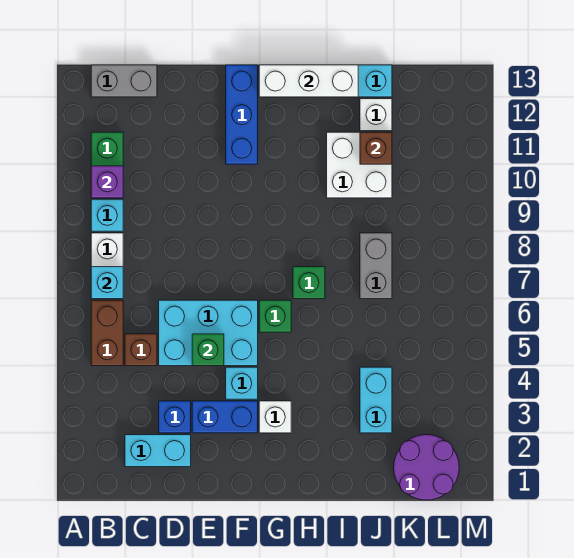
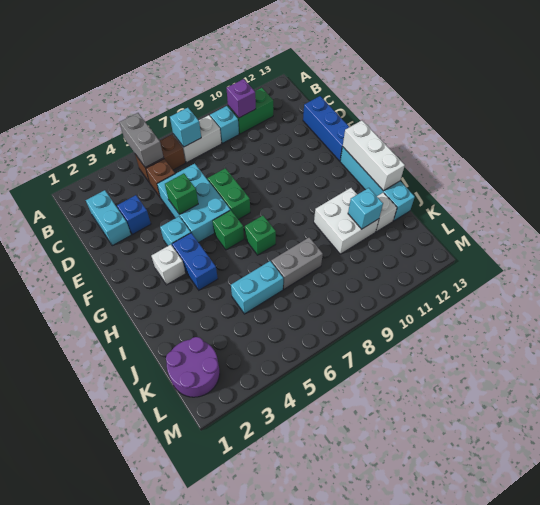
grey 1x2 brick [91,65,157,97] -> grey 1x2 brick moved to [119,113,164,167]
blue 1x2 brick [192,401,258,433] -> blue 1x2 brick moved to [172,233,218,290]
none -> green 1x2 brick [208,168,250,220]
blue 1x3 brick [226,65,258,164] -> blue 1x3 brick turned to [303,96,349,161]
cyan 1x2 brick [360,367,392,433] -> cyan 1x2 brick moved to [231,261,283,314]
brown 1x1 brick [360,132,392,164] -> cyan 1x1 brick [348,188,383,229]

